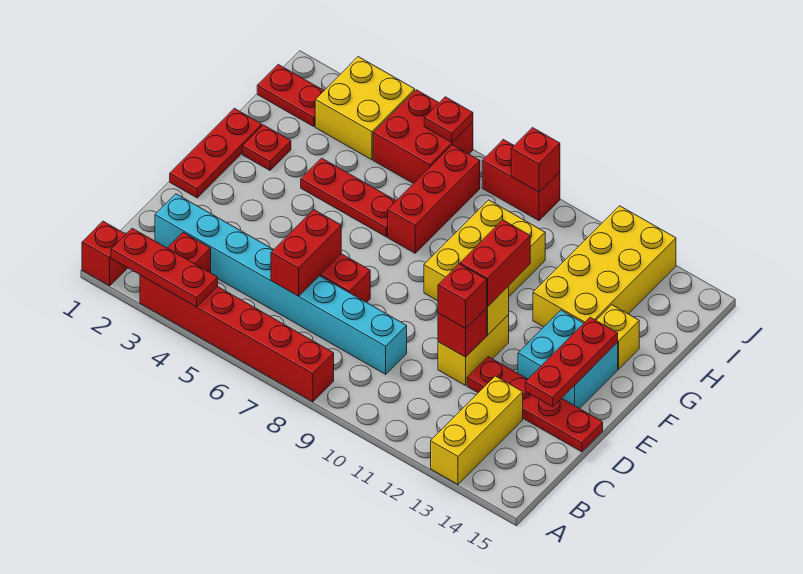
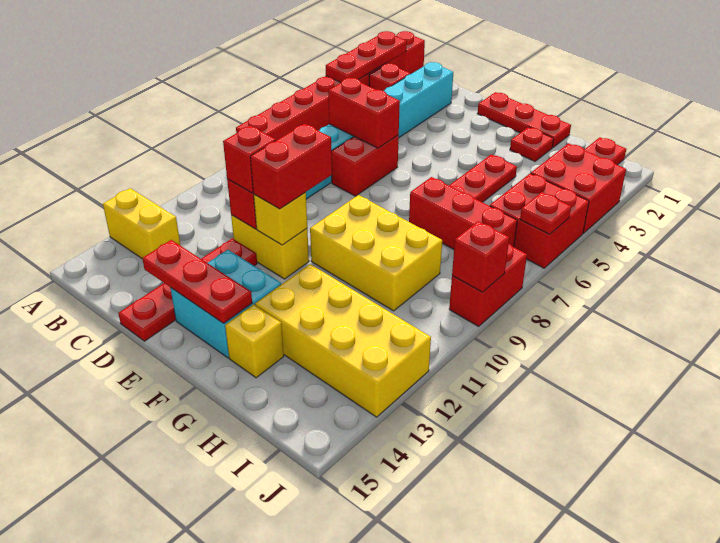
yellow 1x3 brick [431,376,523,484] -> yellow 1x2 brick [103,188,180,258]
red 1x2 brick [460,220,530,307] -> red 1x2 brick turned to [250,124,332,209]
yellow 2x2 brick [315,57,415,160] -> red 2x2 brick [531,143,626,233]

